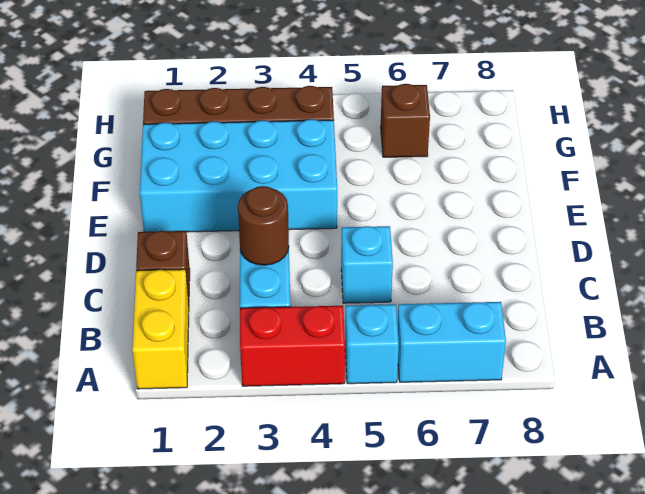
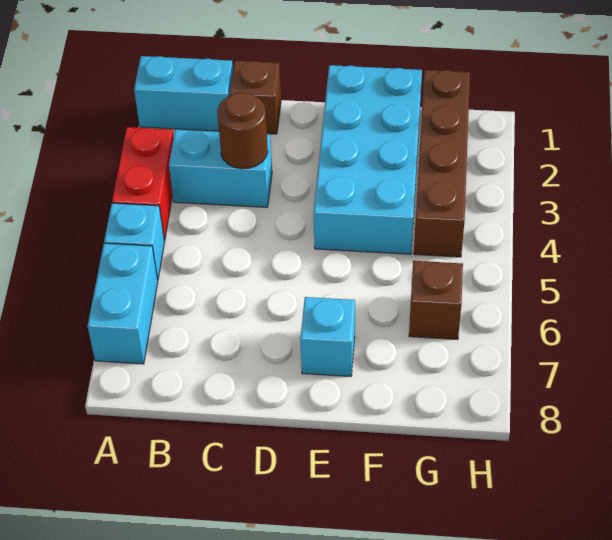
yellow 1x2 brick [132,269,189,389] -> cyan 1x2 brick [134,56,233,131]
cyan 1x1 brick [341,226,393,303] -> cyan 1x1 brick moved to [300,297,355,377]

